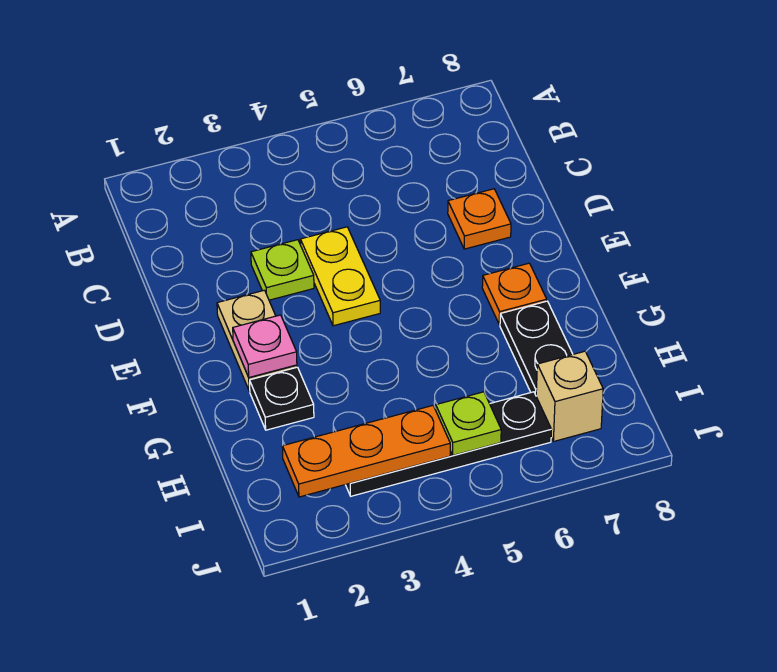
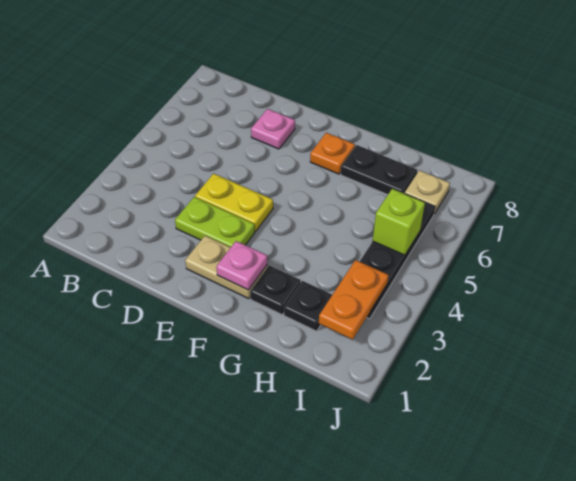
lime 1x1 plate [251,240,314,300] -> lime 1x2 plate [175,197,255,247]
orange 1x1 plate [448,189,511,249] -> pink 1x1 plate [251,109,295,149]
none -> black 1x1 plate [284,281,332,331]
orange 1x3 plate [282,406,450,497] -> orange 1x2 plate [319,260,389,340]
lime 1x1 plate [436,392,501,455] -> lime 1x1 brick [373,189,425,255]
tan 1x1 brick [536,351,603,441] -> tan 1x1 plate [405,170,450,214]

